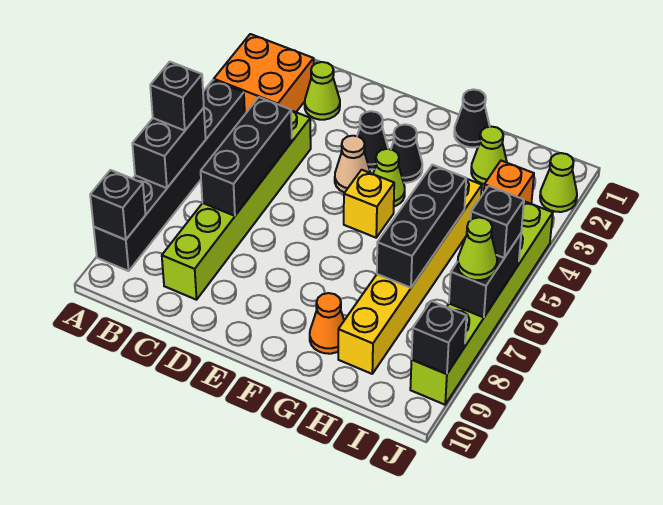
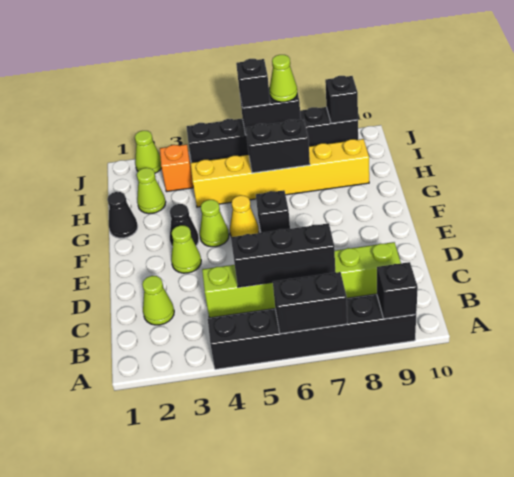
orange 2x2 brick [214,34,314,114] -> none
black 1x1 brick [150,62,204,131] -> black 1x1 brick moved to [256,190,290,233]
black 1x1 cone [357,111,388,170] -> lime 1x1 cone [171,225,201,273]
tan 1x1 cone [335,136,370,193] -> none
yellow 1x1 brick [344,170,394,238] -> yellow 1x1 cone [230,195,259,237]
orange 1x1 cone [310,293,344,354] -> none
black 1x3 brick [377,165,466,288] -> black 1x2 brick [246,119,310,173]
lime 1x6 brick [410,201,553,405] -> black 1x6 brick [187,107,358,163]

